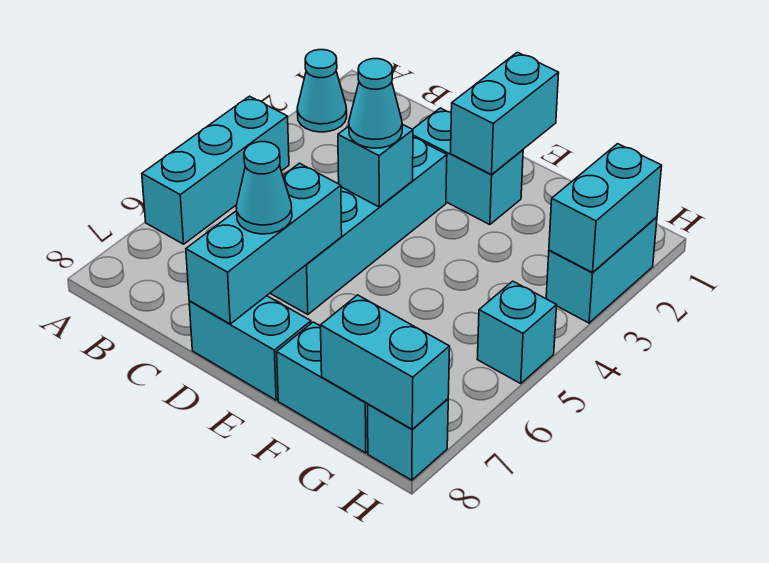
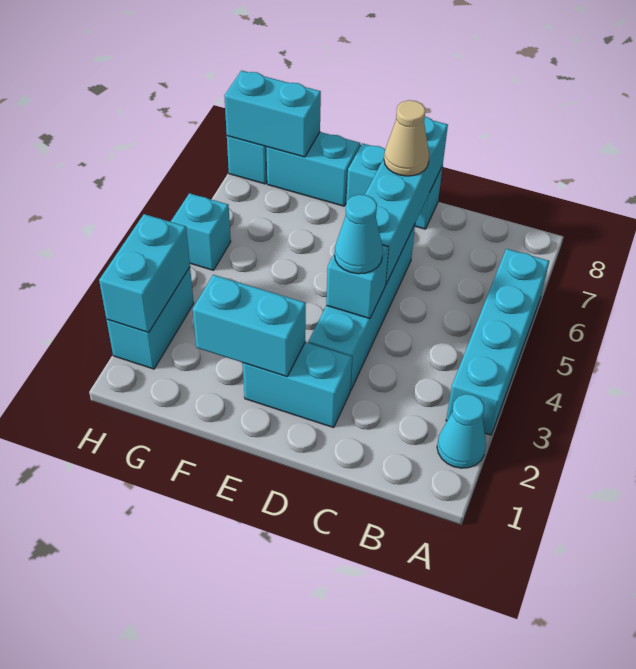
cyan 1x3 brick [142,96,289,244] -> cyan 1x4 brick [446,249,549,435]
cyan 1x3 brick [186,163,342,324] -> cyan 1x4 brick [365,116,448,284]
cyan 1x1 cone [236,142,292,234] -> tan 1x1 cone [384,100,429,176]
cyan 1x2 brick [451,52,559,175] -> cyan 1x2 brick turned to [193,275,306,376]

